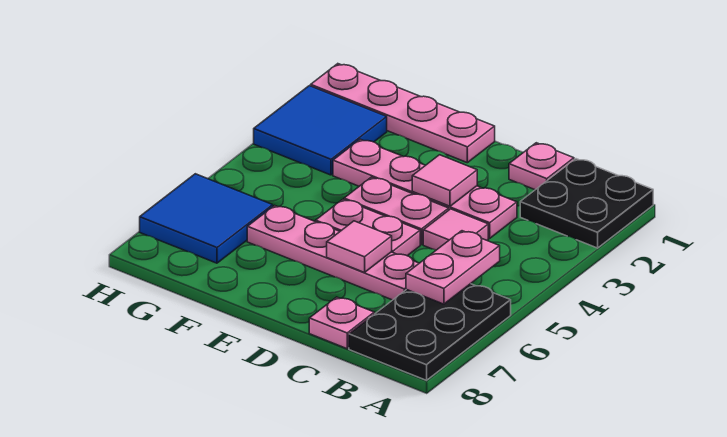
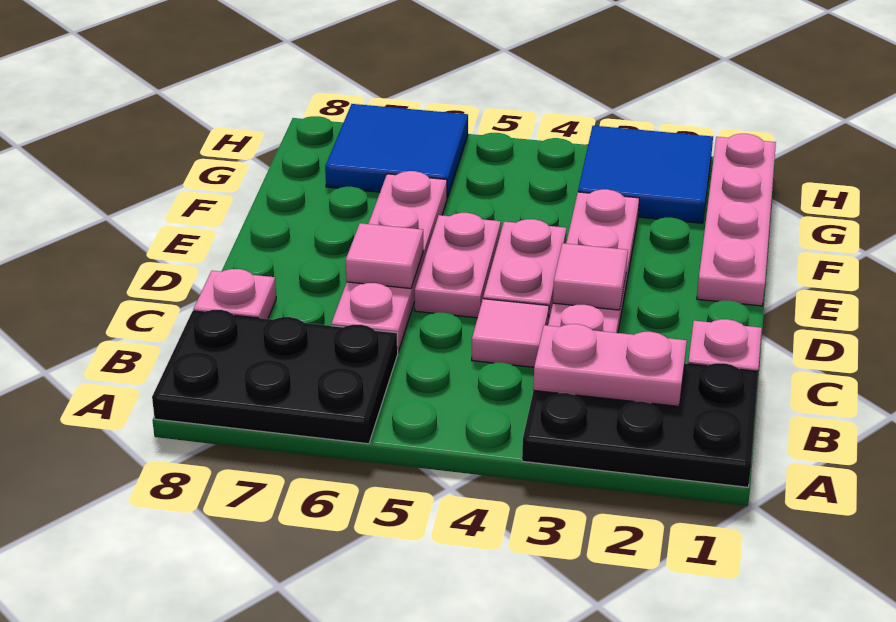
black 2x2 plate [520,159,653,248] -> black 2x3 plate [522,363,758,487]
pink 1x2 plate [406,231,500,304] -> pink 1x2 plate moved to [533,324,687,406]

